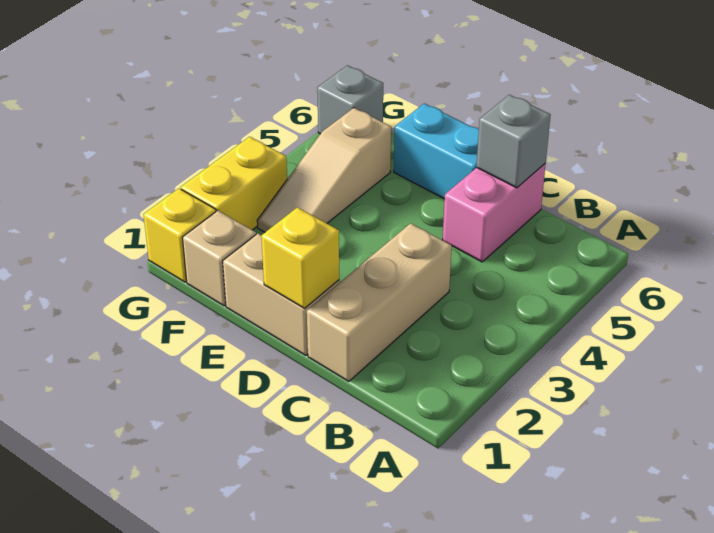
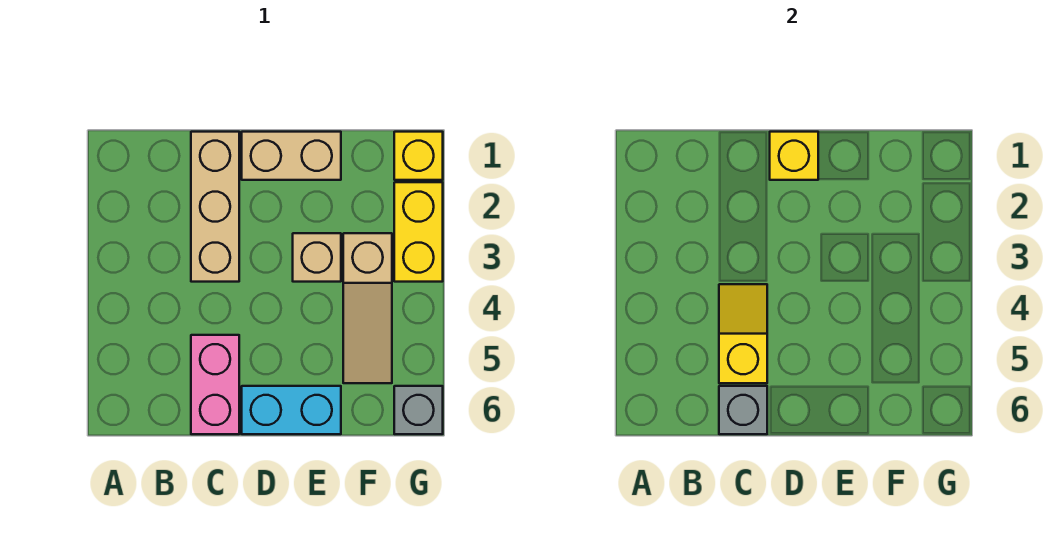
none -> yellow 1x2 slope [719,284,767,383]
tan 1x1 brick [182,211,256,306] -> tan 1x1 brick moved to [293,233,341,282]
tan 1x3 slope [257,108,391,232] -> tan 1x3 slope turned to [343,233,392,383]

